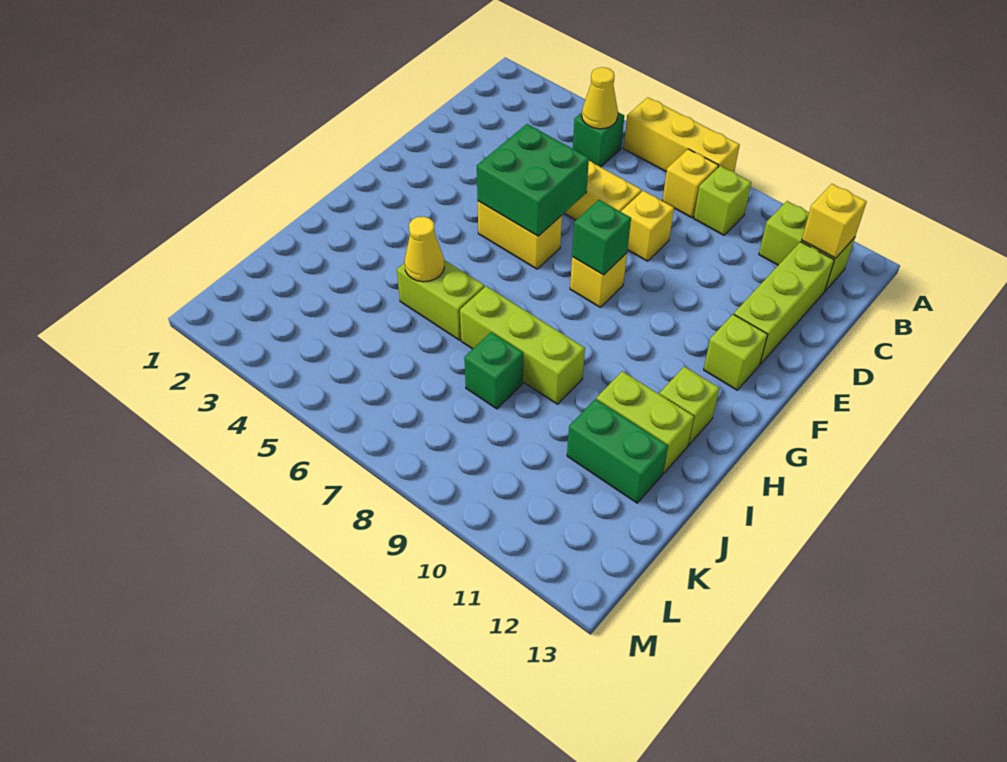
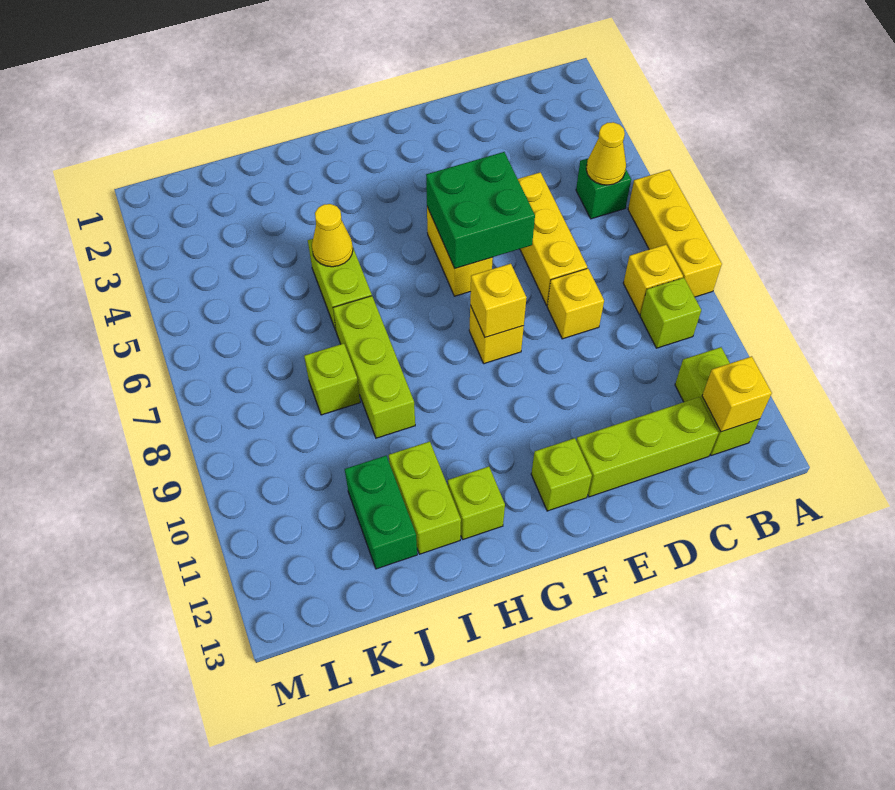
green 1x1 brick [572,200,631,275] -> yellow 1x1 brick [470,264,527,337]
green 1x1 brick [464,332,523,409] -> lime 1x1 brick [304,343,360,415]

